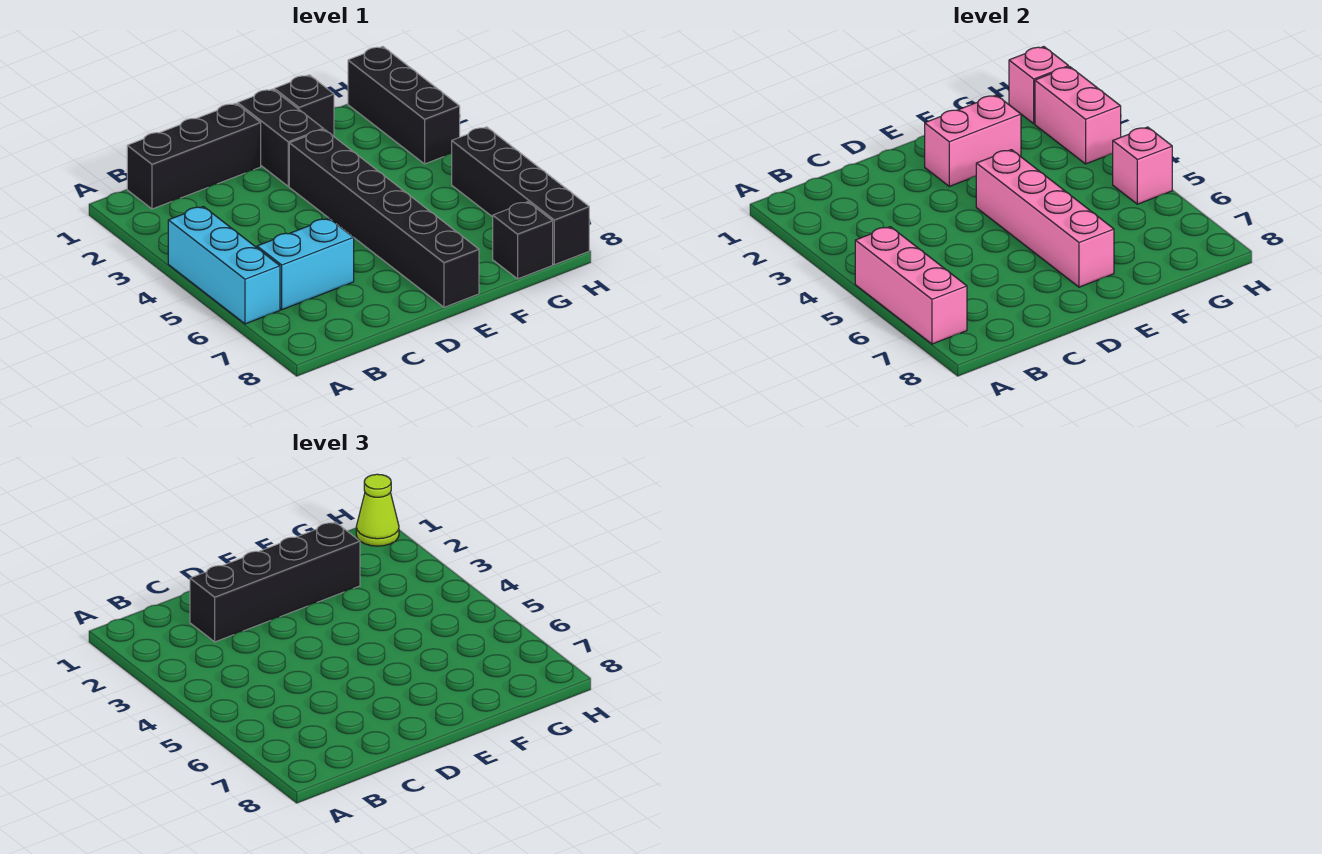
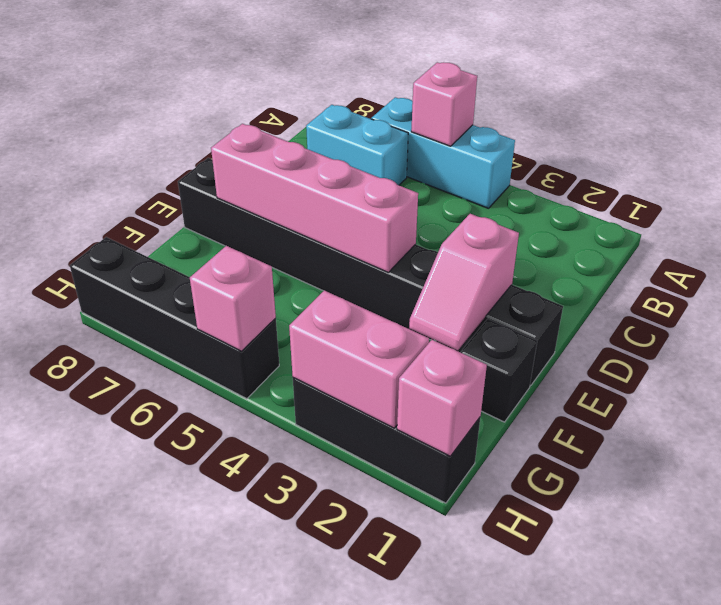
pink 1x3 brick [855,227,967,344] -> pink 1x1 brick [411,62,477,146]
black 1x3 brick [127,103,261,209] -> none
cyan 1x2 brick [257,218,354,310] -> cyan 1x2 brick turned to [306,105,408,185]
black 1x4 brick [190,522,360,642] -> none
pink 1x2 brick [925,95,1021,186] -> pink 1x2 slope [409,214,519,350]
black 1x1 brick [493,202,553,279] -> none
lime 1x1 cone [356,474,399,546] -> none

